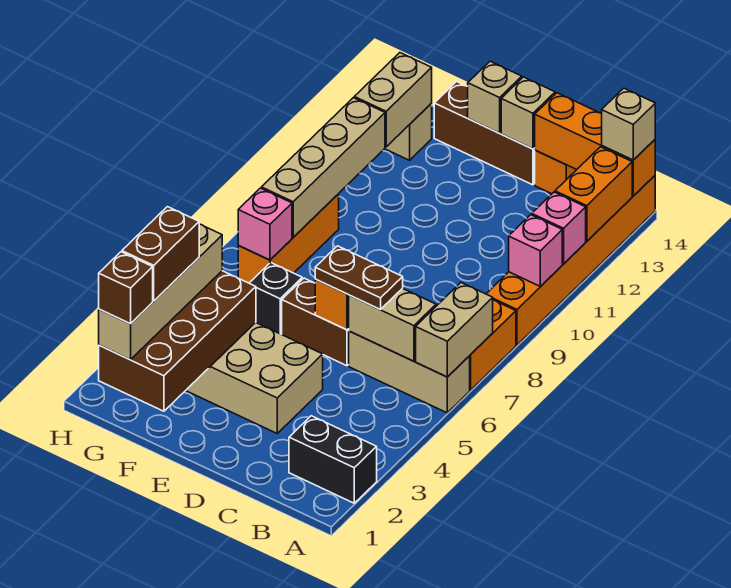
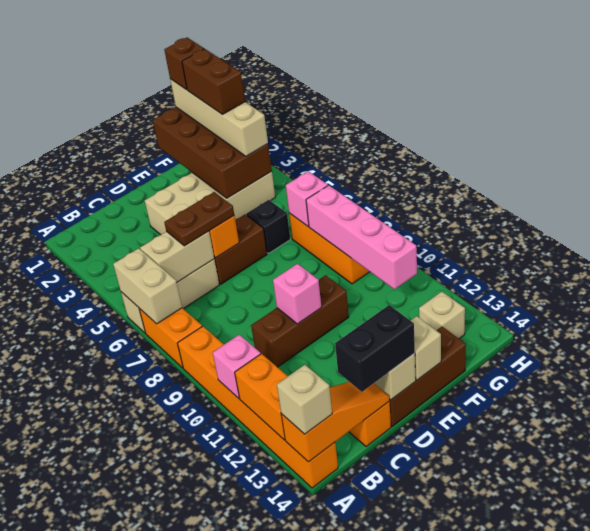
black 1x2 brick [289,416,377,503] -> black 1x2 brick moved to [335,305,415,392]
pink 1x1 brick [509,215,562,287] -> pink 1x1 brick moved to [273,264,321,324]
orange 1x3 brick [535,93,655,196] -> orange 1x3 slope [281,382,390,462]
none -> brown 1x3 brick [251,275,349,367]
tan 1x4 brick [261,98,385,237] -> pink 1x4 brick [306,185,417,290]
tan 1x2 brick [354,53,432,147] -> none

